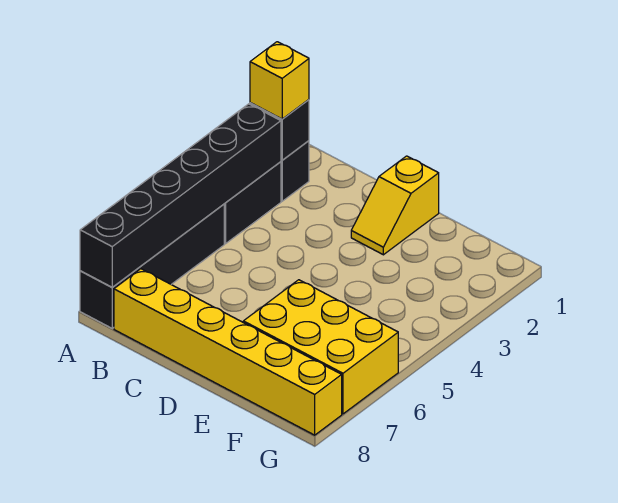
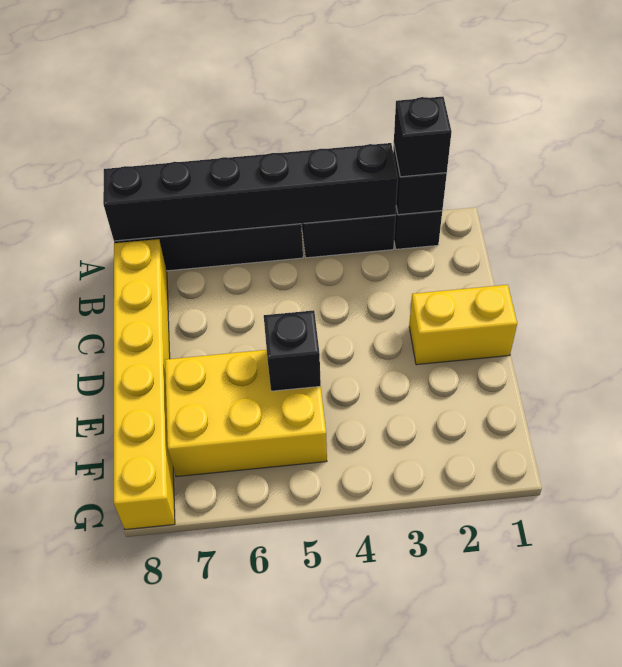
yellow 1x1 brick [250,42,309,119] -> black 1x1 brick [394,97,452,177]
yellow 1x2 slope [351,156,439,255] -> yellow 1x2 brick [409,285,517,365]
none -> black 1x1 brick [264,310,321,391]
yellow 2x3 brick [243,280,398,414] -> yellow 2x3 brick turned to [165,350,327,477]

